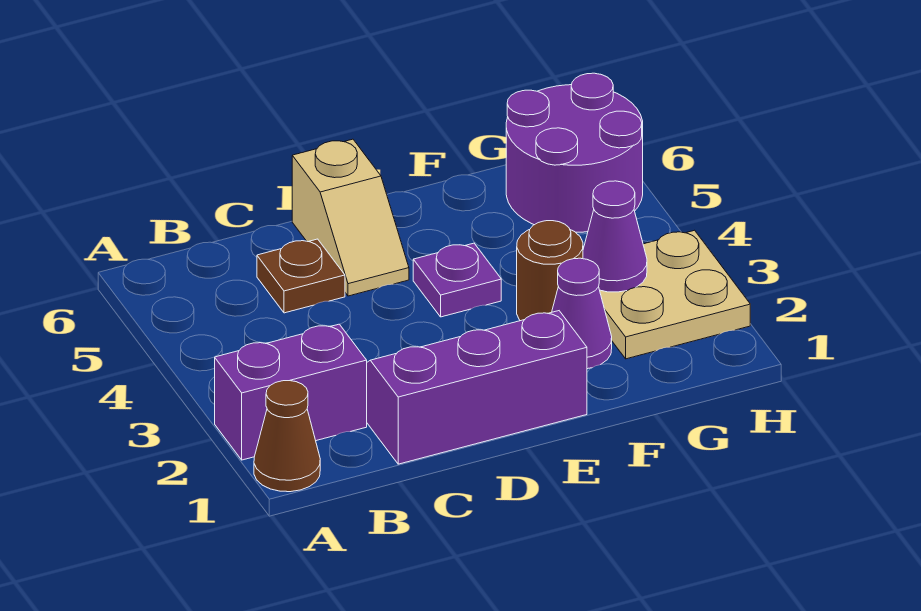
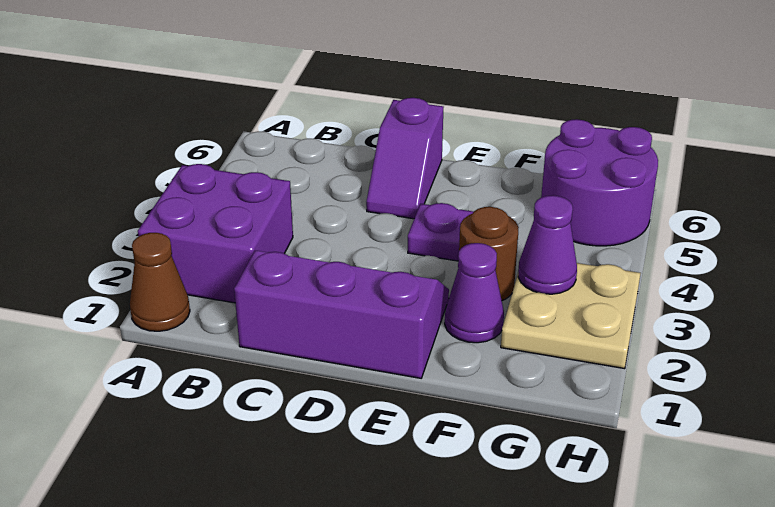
purple 1x2 brick [215,324,367,460] -> purple 2x2 brick [138,164,293,303]
brown 1x1 plate [257,239,345,313] -> none
tan 1x2 slope [292,139,409,296] -> purple 1x2 slope [366,98,444,219]

